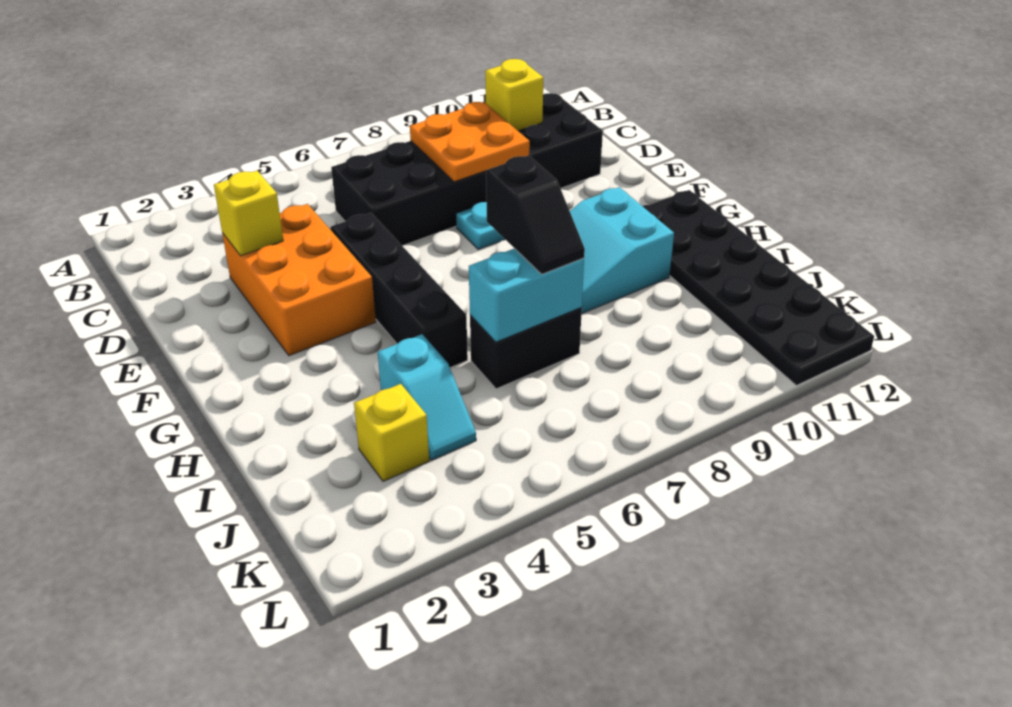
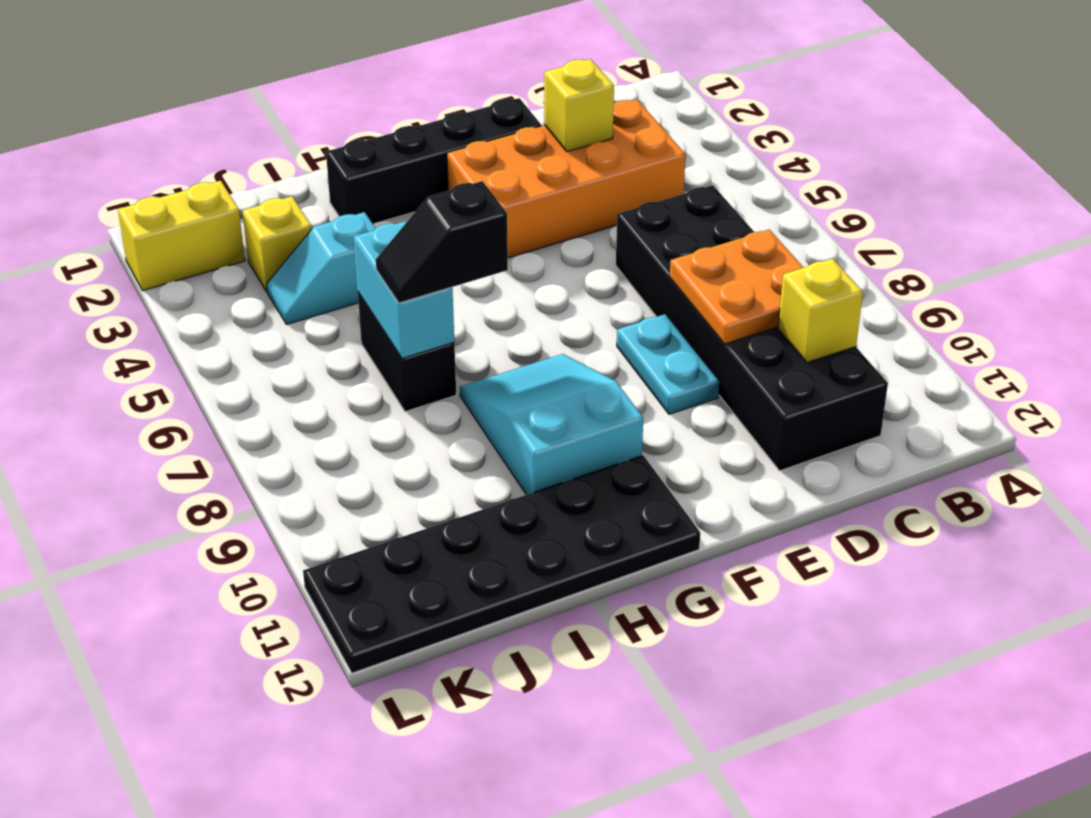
orange 2x3 brick [222,204,376,356] -> orange 2x4 brick [447,99,686,258]
black 1x4 brick [331,213,468,368] -> black 1x4 brick moved to [326,98,541,224]
none -> yellow 1x2 brick [118,181,245,290]

